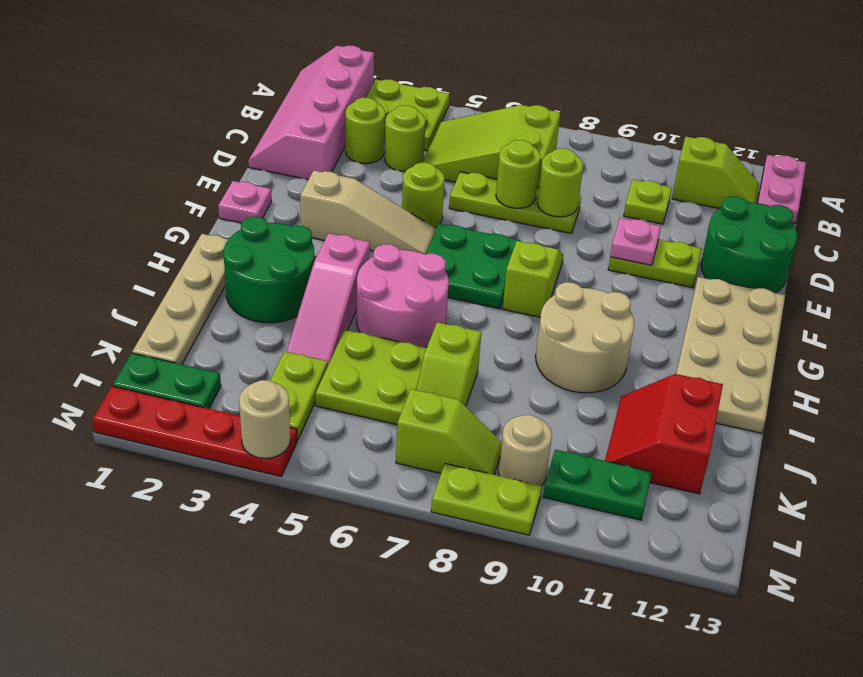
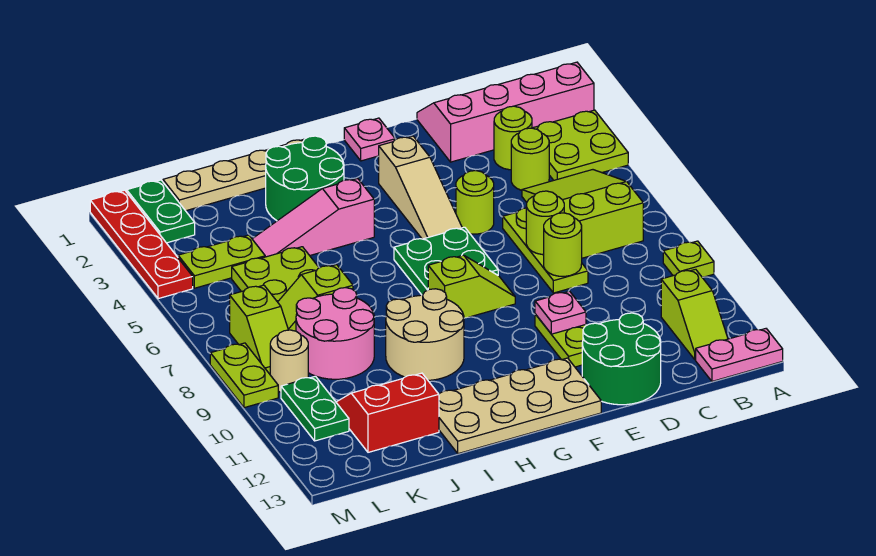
lime 1x1 plate [624,180,672,224] -> lime 1x1 plate moved to [663,241,714,277]
pink 2x2 round brick [356,244,449,347] -> pink 2x2 round brick moved to [296,288,374,379]
tan 1x1 round brick [239,380,290,459] -> none

